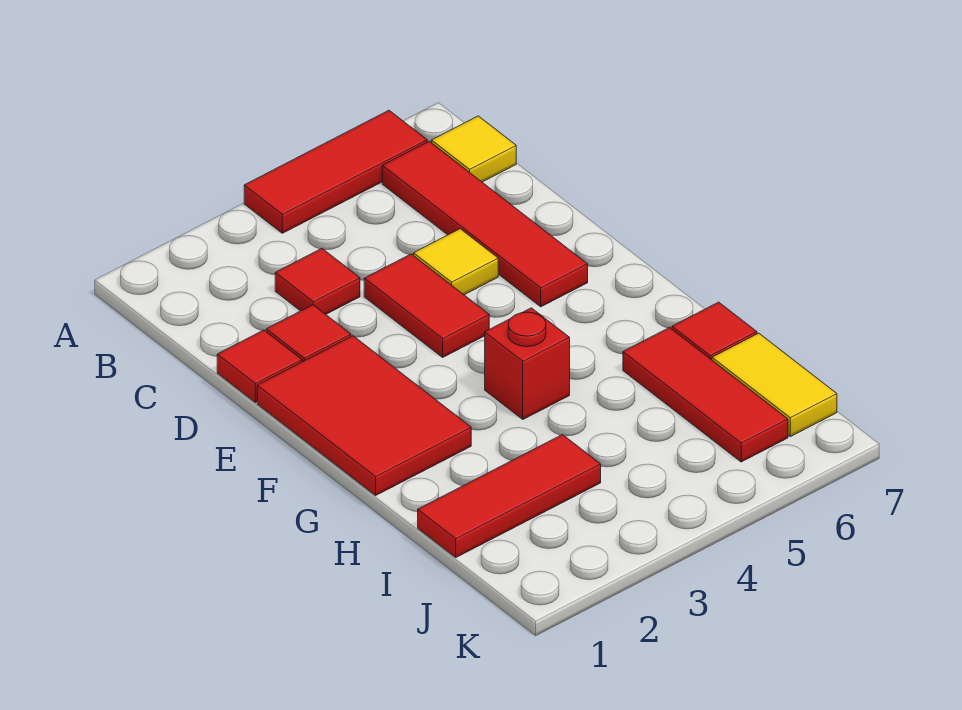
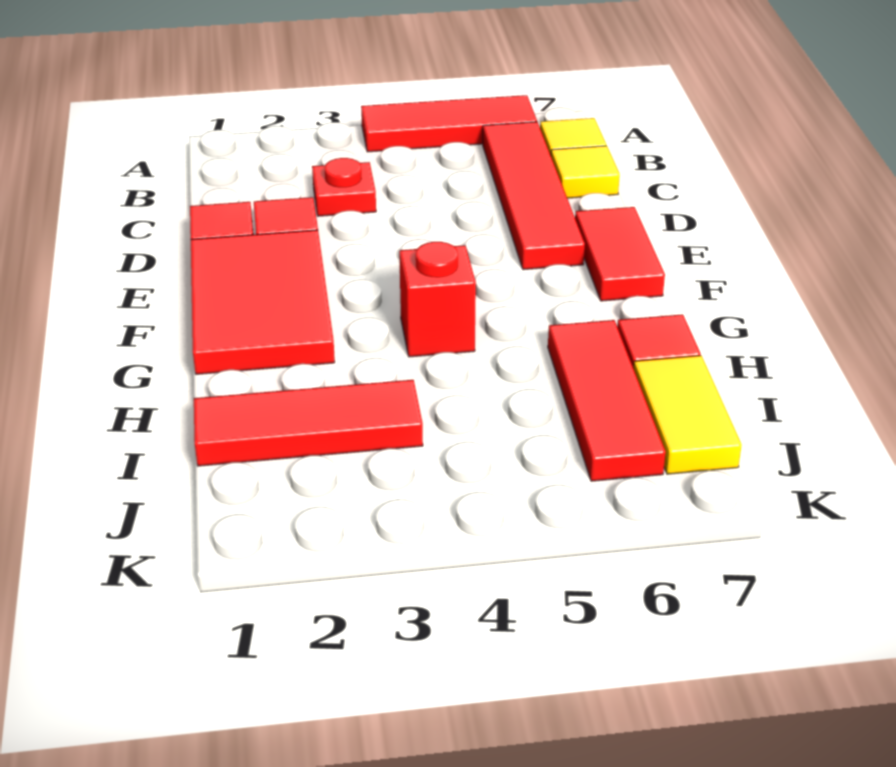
red 1x1 tile [275,249,360,314] -> red 1x1 plate [312,158,376,216]
red 1x2 tile [364,254,489,357] -> red 1x2 tile moved to [575,207,665,301]
yellow 1x1 tile [413,229,498,295] -> yellow 1x1 tile moved to [551,146,620,198]

